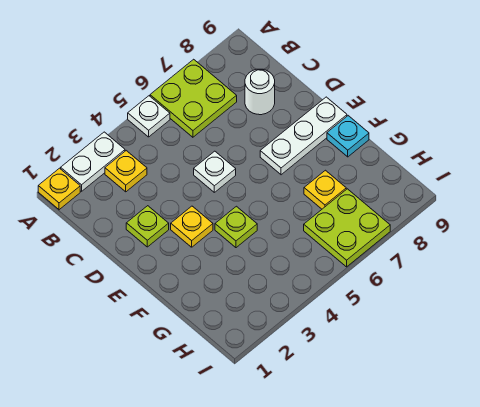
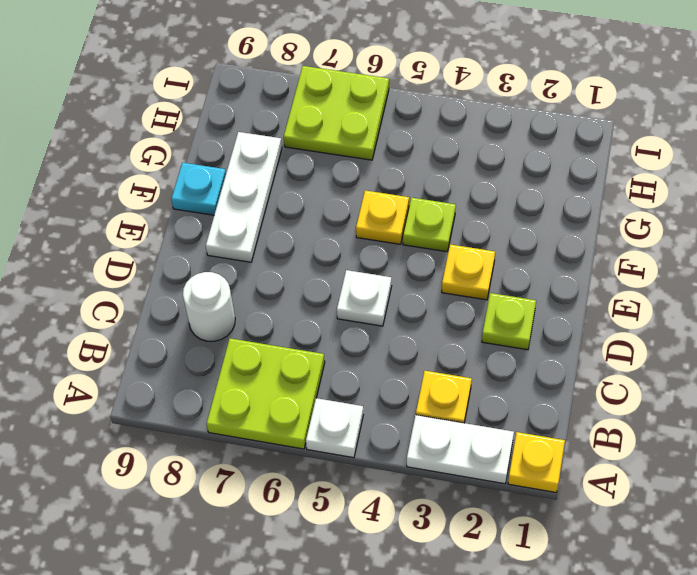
white 1x3 plate [260,97,347,175] -> white 1x3 plate turned to [206,132,282,262]
yellow 1x1 plate [304,170,346,209] -> yellow 1x1 plate moved to [356,190,409,244]

